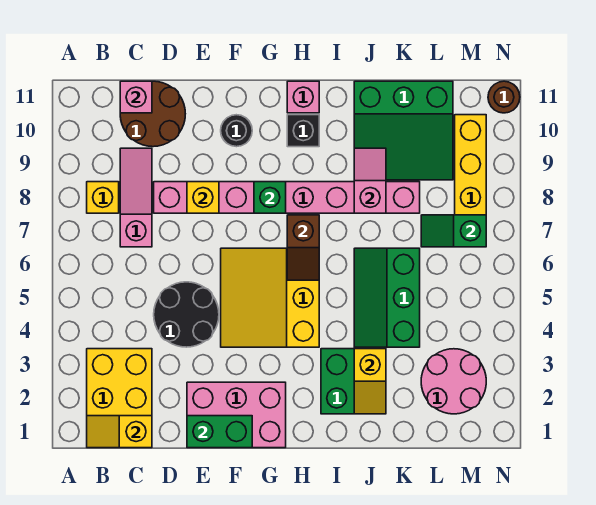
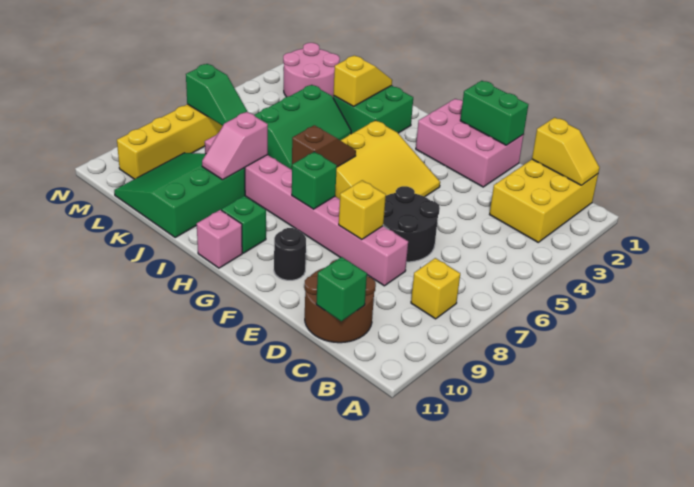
pink 1x3 slope [120,148,152,247] -> none
pink 1x1 brick [120,81,152,113] -> green 1x1 brick [316,257,367,321]
black 2x2 round brick [154,282,219,347] -> black 2x2 round brick moved to [383,186,440,262]
black 1x1 brick [287,115,319,147] -> green 1x1 brick [222,196,266,253]
green 3x3 slope [354,81,453,180] -> green 3x3 slope turned to [114,153,245,237]
brown 1x1 round brick [488,81,520,113] -> none

